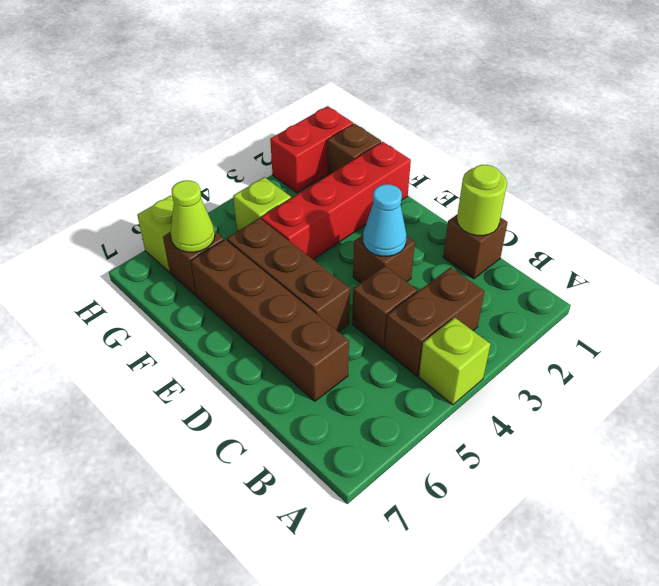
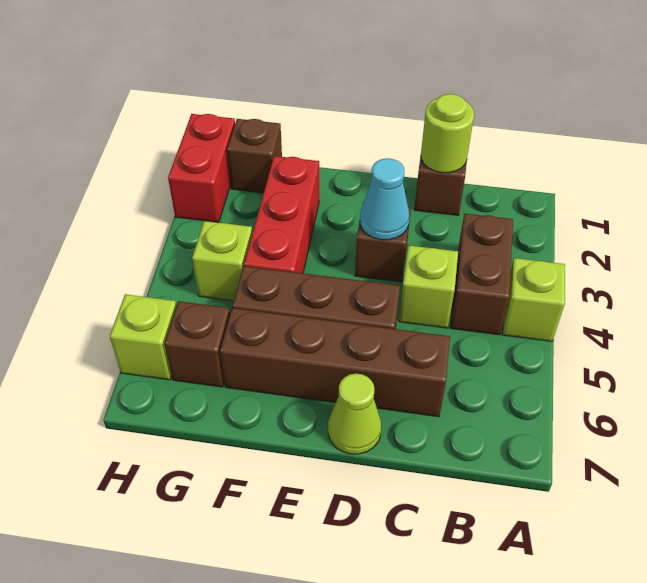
brown 1x1 brick [352,266,417,349] -> lime 1x1 brick [399,245,458,328]
red 1x4 brick [261,142,411,260] -> red 1x3 brick [244,156,319,273]
lime 1x1 cone [171,180,215,252] -> lime 1x1 cone moved to [328,374,381,454]

